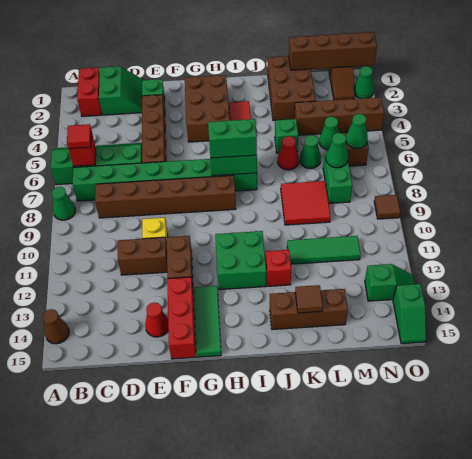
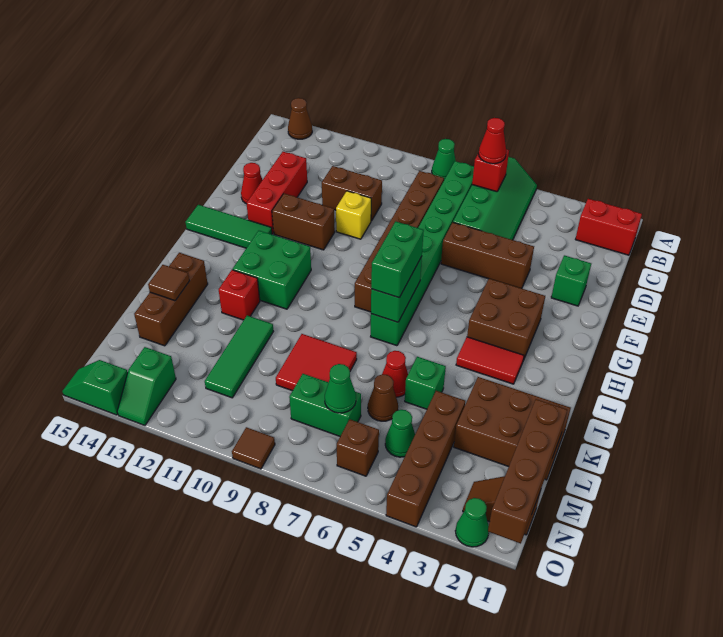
red 1x1 tile [67,124,92,149] -> red 1x1 cone [479,118,506,164]
green 2x2 slope [99,66,143,115] -> none
brown 1x2 brick [118,237,167,275] -> brown 1x2 brick turned to [322,166,382,221]
brown 1x4 brick [142,95,166,163] -> brown 1x3 brick [441,222,534,288]
red 1x3 brick [167,277,196,359] -> red 1x3 brick turned to [247,152,307,234]
brown 2x3 brick [185,75,230,142] -> brown 2x2 brick [467,279,545,360]
green 1x1 cone [300,135,321,168] -> brown 1x1 cone [368,374,398,421]
green 1x1 cone [346,114,368,148] -> none

